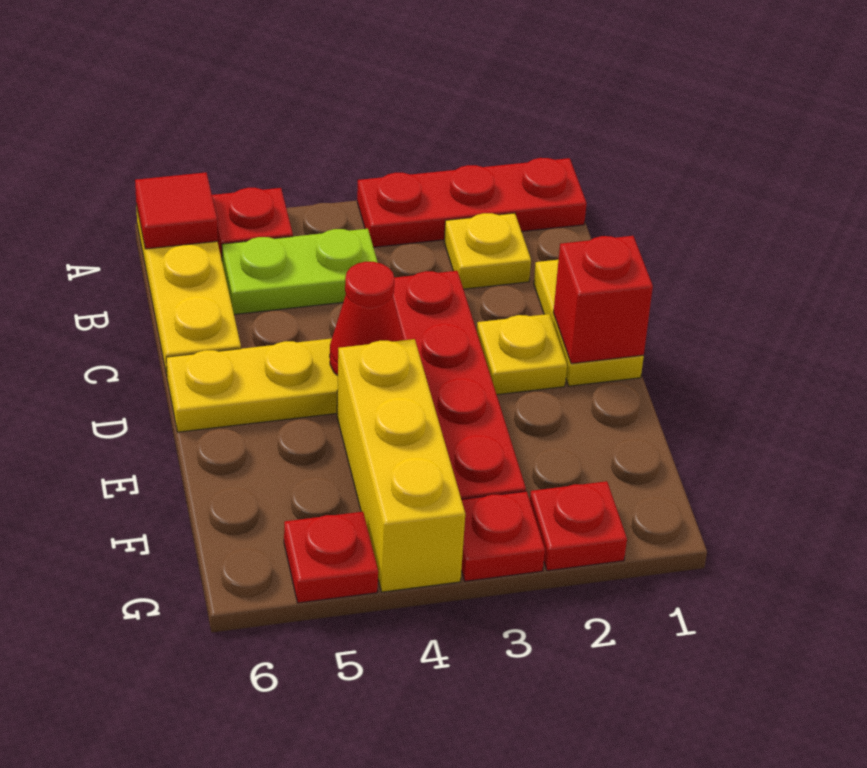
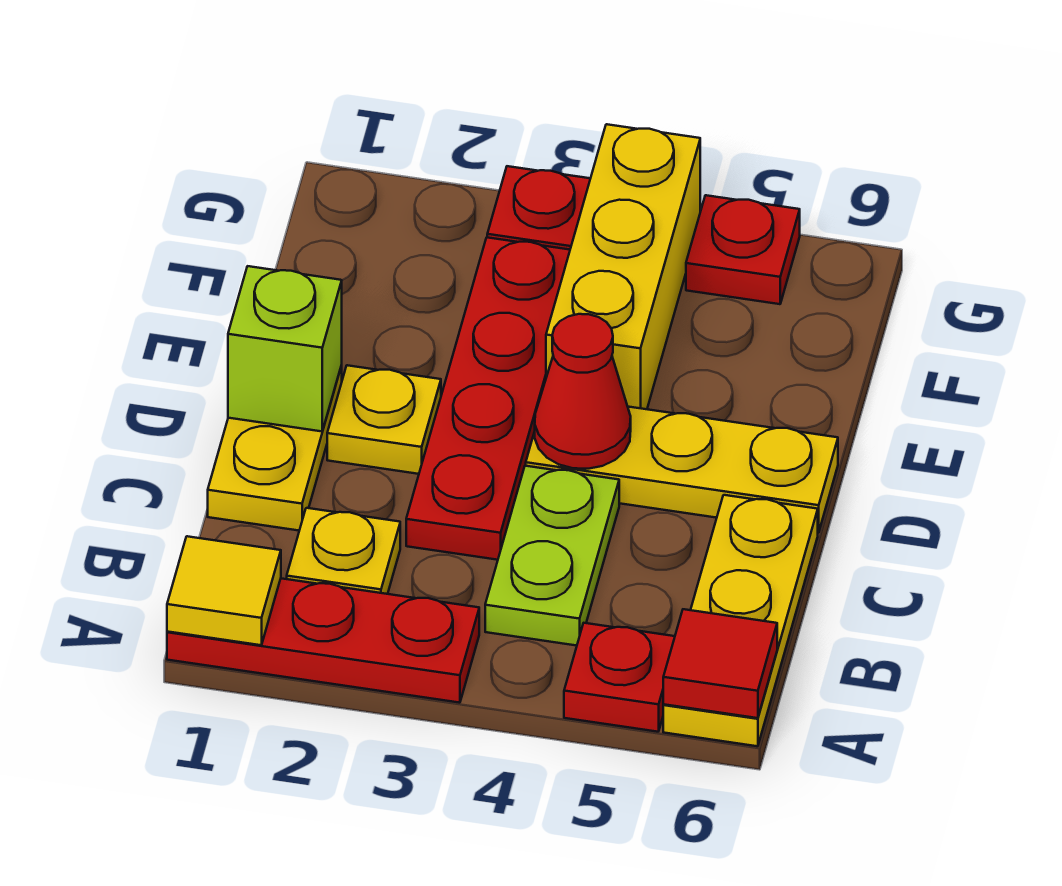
none -> yellow 1x1 tile [167,536,281,645]
lime 1x2 plate [222,229,378,314] -> lime 1x2 plate turned to [485,466,619,646]
red 1x1 brick [553,236,653,364] -> lime 1x1 brick [228,266,342,431]
red 1x1 plate [530,481,627,571] -> none

